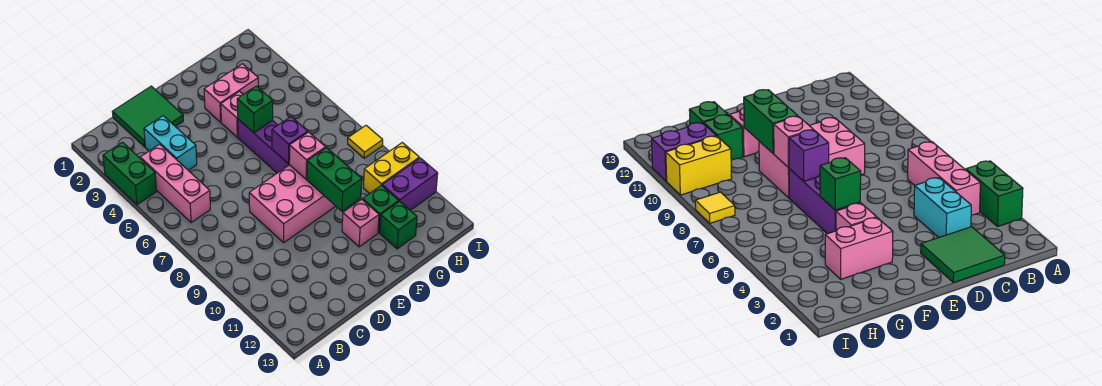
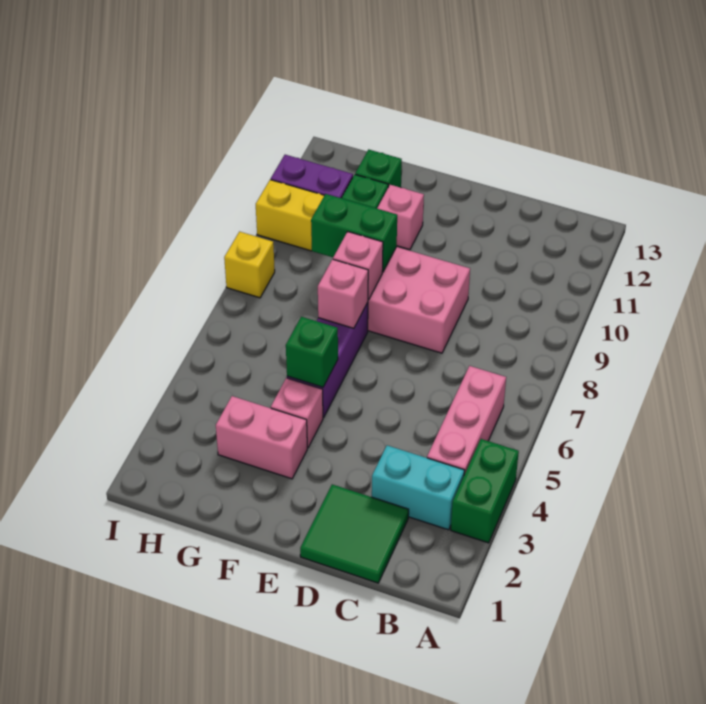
cyan 1x2 brick [144,116,197,170] -> cyan 1x2 brick turned to [372,445,464,530]
purple 1x1 brick [272,117,308,164] -> pink 1x1 brick [318,259,368,328]
green 1x2 brick [307,148,362,211] -> green 1x2 brick turned to [311,194,397,272]
yellow 1x1 tile [348,126,383,158] -> yellow 1x1 brick [224,232,275,298]

